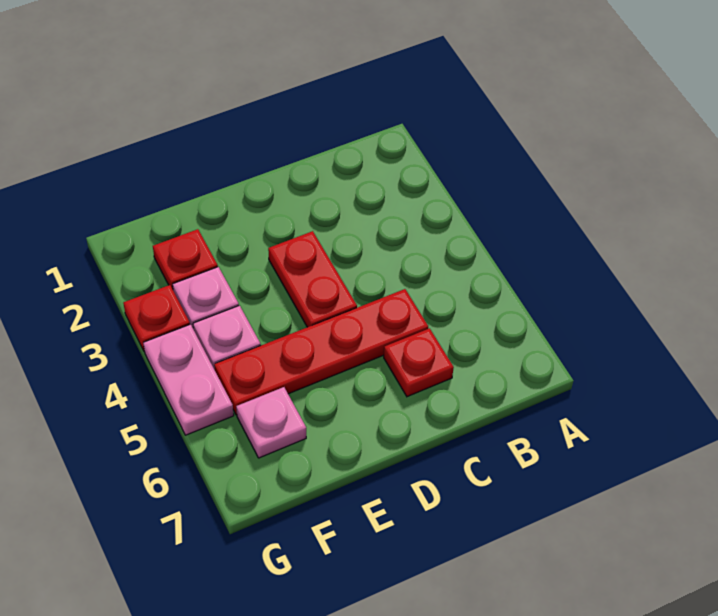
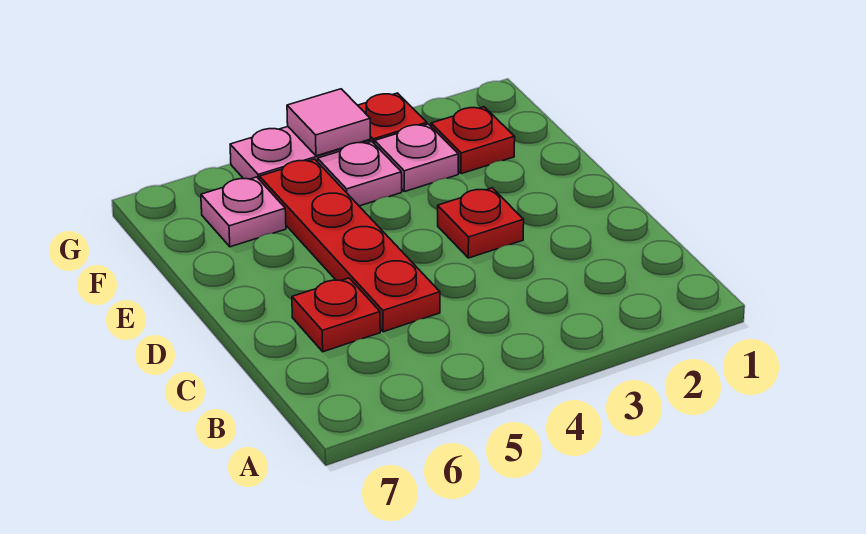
red 1x2 plate [268,231,357,327] -> red 1x1 plate [438,188,524,258]
none -> pink 1x1 tile [287,89,370,156]

